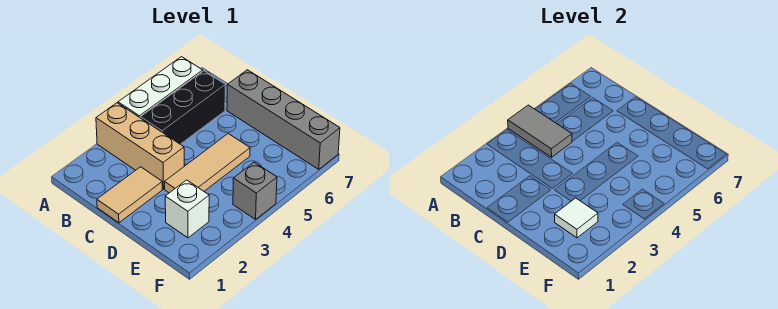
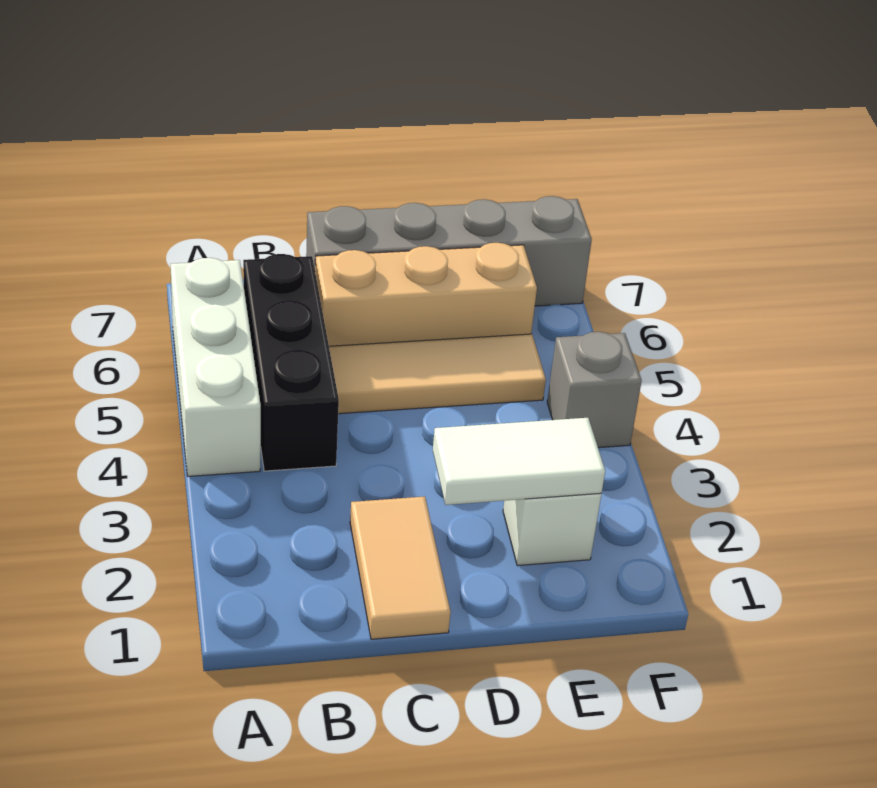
tan 1x3 brick [96,103,184,189] -> tan 1x3 brick moved to [315,243,537,346]
grey 1x2 tile [508,105,572,157] -> none
tan 1x3 tile [165,134,250,193] -> tan 1x3 tile turned to [329,334,546,414]
white 1x1 tile [555,198,598,238] -> white 1x2 tile [433,418,605,505]

